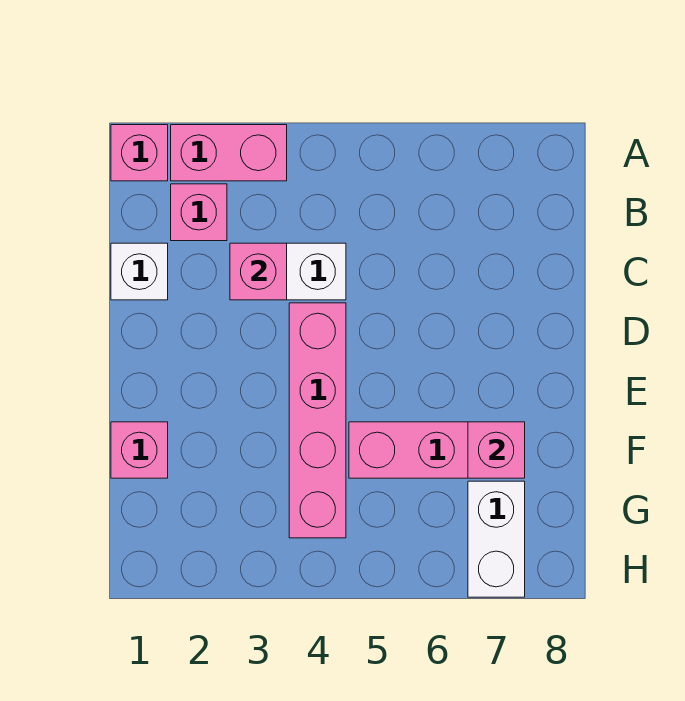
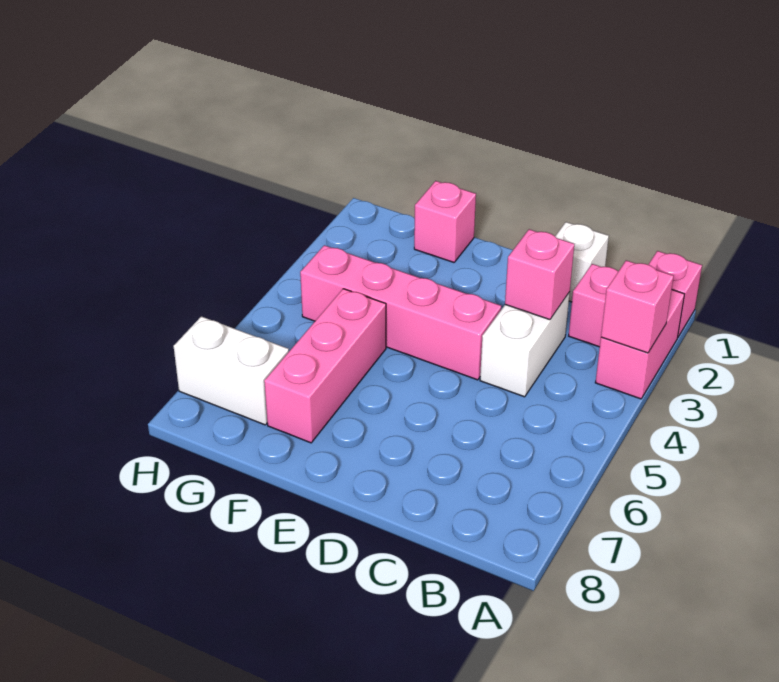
pink 1x1 brick [468,422,525,478] -> pink 1x1 brick moved to [601,260,674,353]

